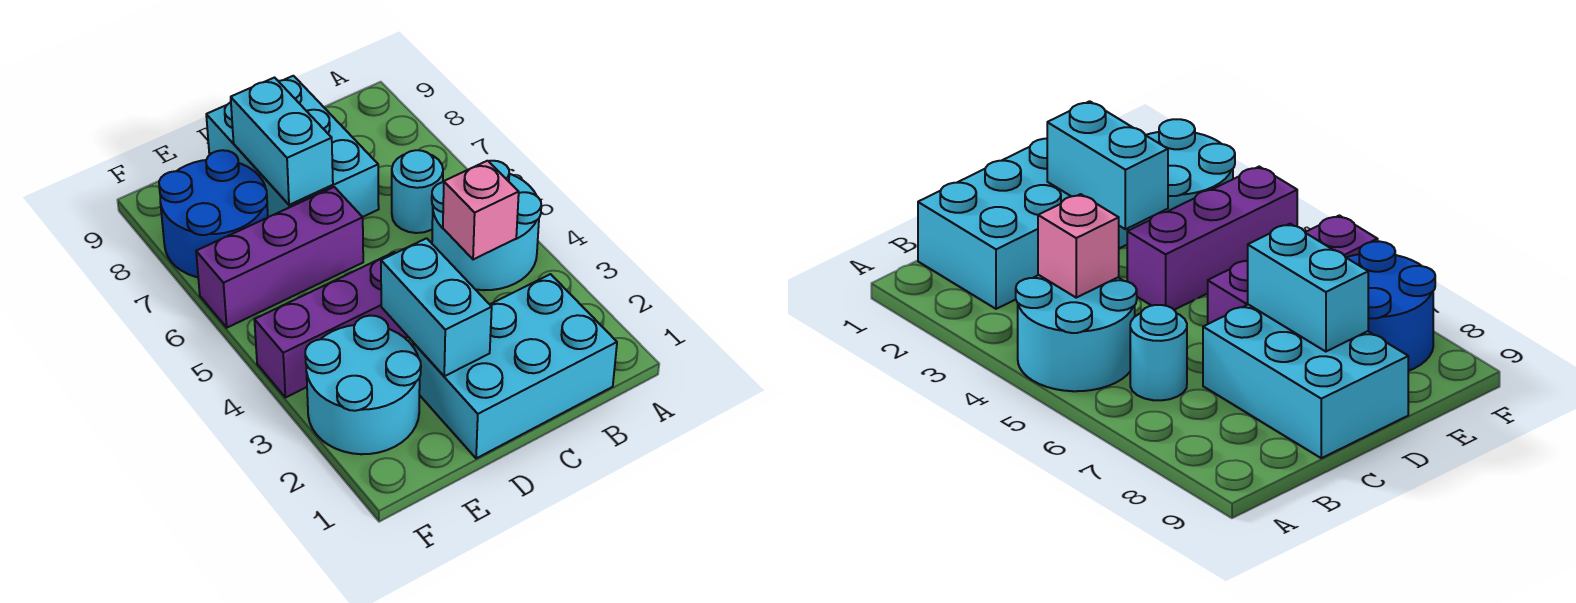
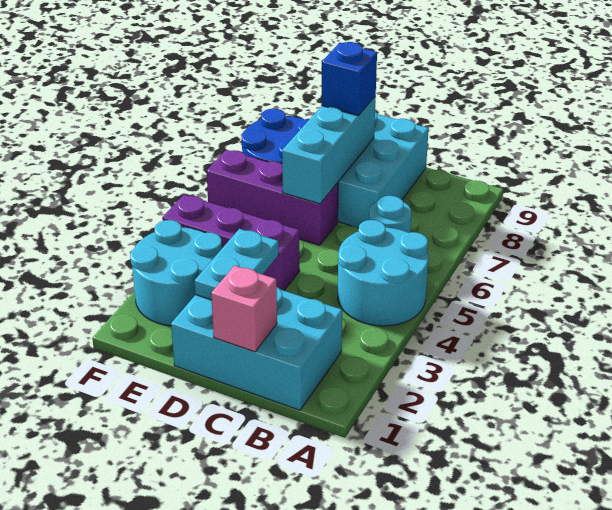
pink 1x1 brick [443,161,519,259] -> pink 1x1 brick moved to [211,266,277,352]
cyan 1x2 brick [381,238,492,376] -> cyan 1x2 plate [194,229,279,300]
cyan 1x2 brick [231,78,333,205] -> cyan 1x3 brick [282,96,376,204]
none -> blue 1x1 brick [321,42,377,116]

